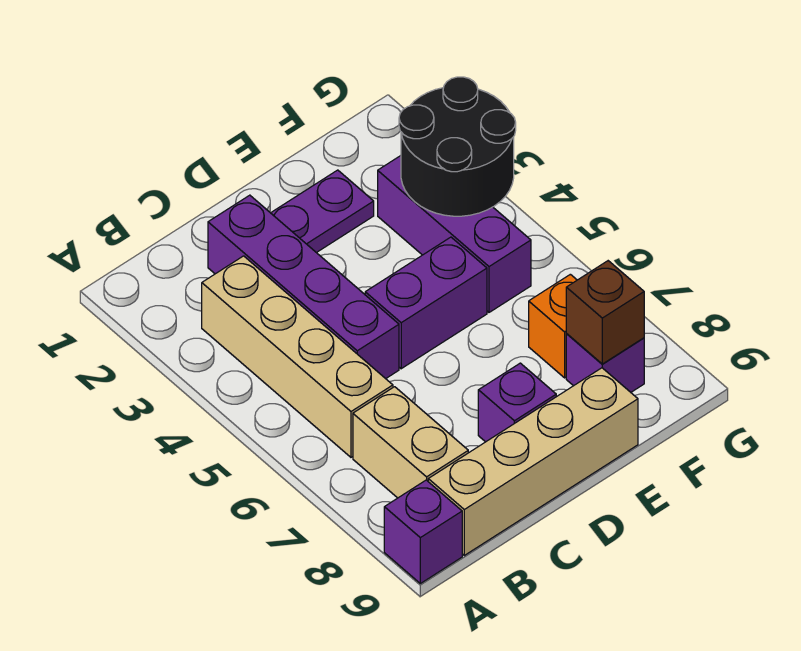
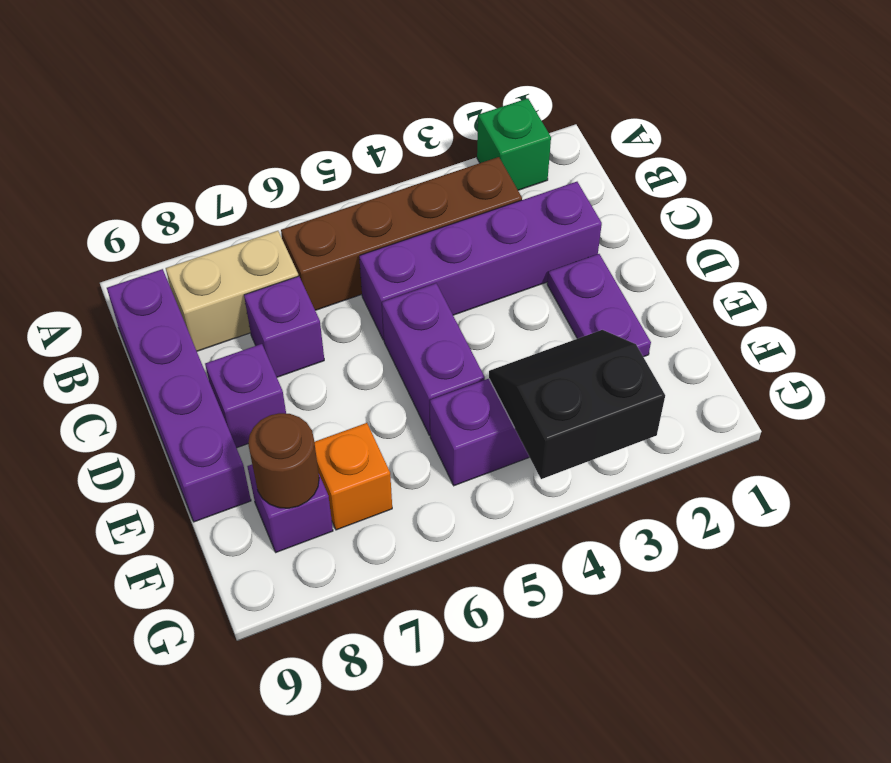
none -> green 1x1 brick [477,98,551,190]
purple 1x1 brick [384,480,462,583] -> purple 1x1 brick moved to [244,276,324,377]
tan 1x4 brick [202,256,393,457] -> brown 1x4 brick [281,157,522,310]
tan 1x4 brick [428,368,638,555] -> purple 1x4 brick [107,269,251,522]
black 2x2 round brick [399,77,516,216] -> black 2x2 slope [489,330,665,479]
brown 1x1 brick [566,261,644,364] -> brown 1x1 round brick [248,413,319,508]

